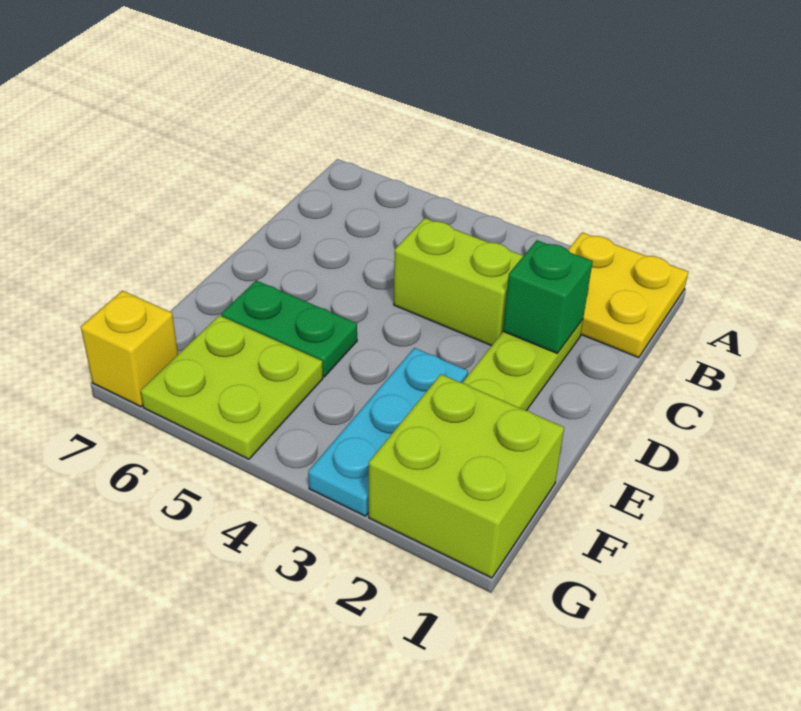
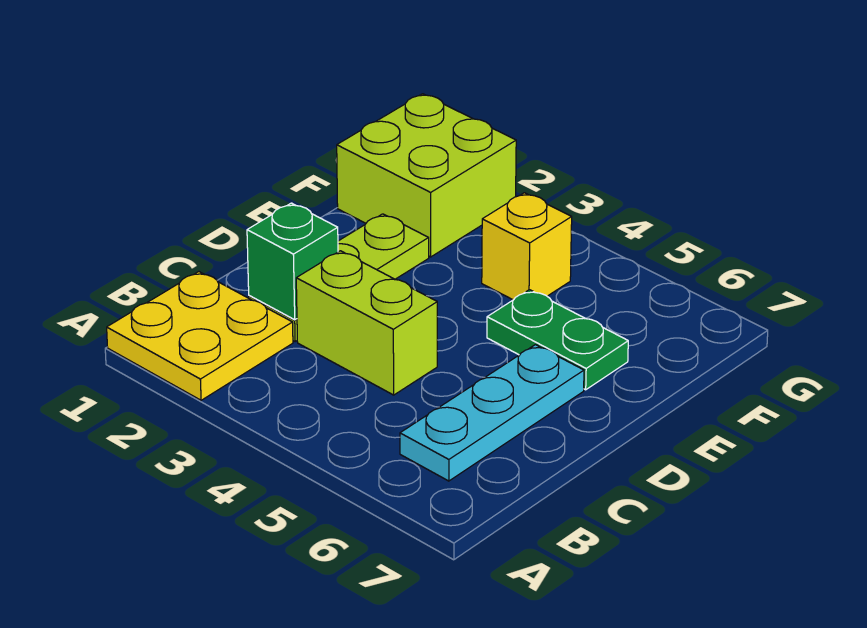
cyan 1x3 plate [308,348,468,516] -> cyan 1x3 plate moved to [400,345,584,481]
lime 2x2 plate [141,315,323,459] -> none
yellow 1x1 brick [81,291,178,407] -> yellow 1x1 brick moved to [482,193,572,300]

